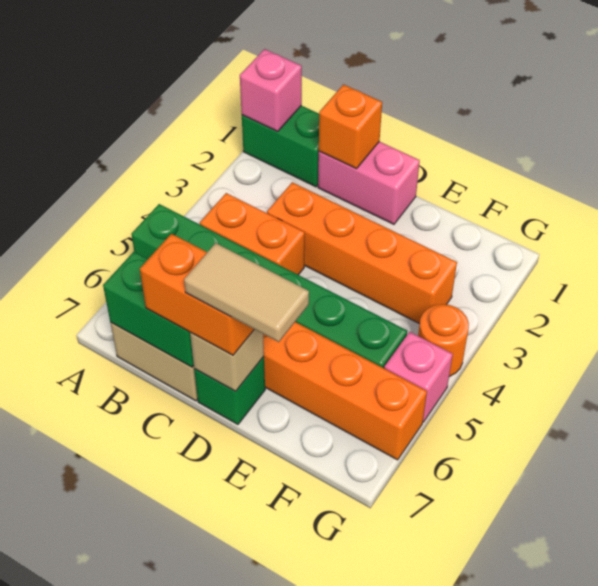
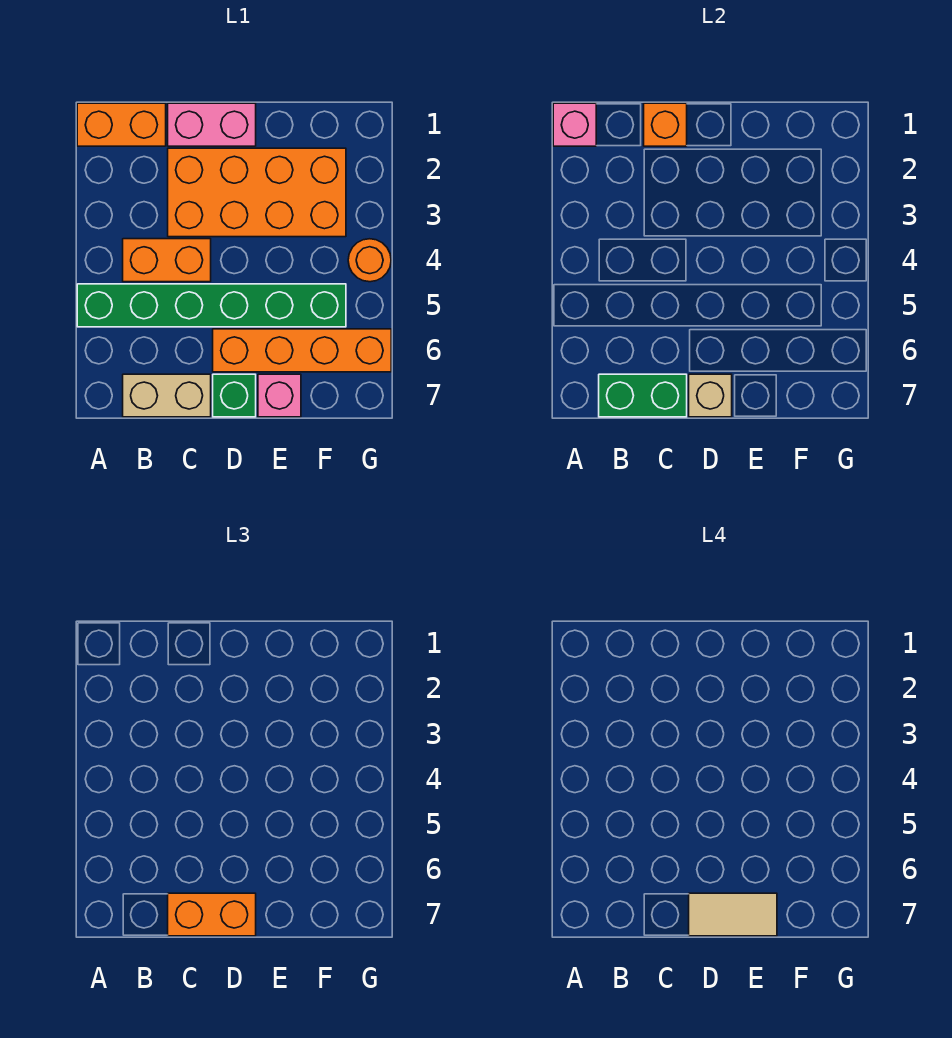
green 1x2 brick [242,106,319,187] -> orange 1x2 brick [77,103,166,146]
orange 1x4 brick [267,182,457,324] -> orange 2x4 brick [168,148,346,237]
pink 1x1 brick [384,332,453,422] -> pink 1x1 brick moved to [258,374,301,417]

